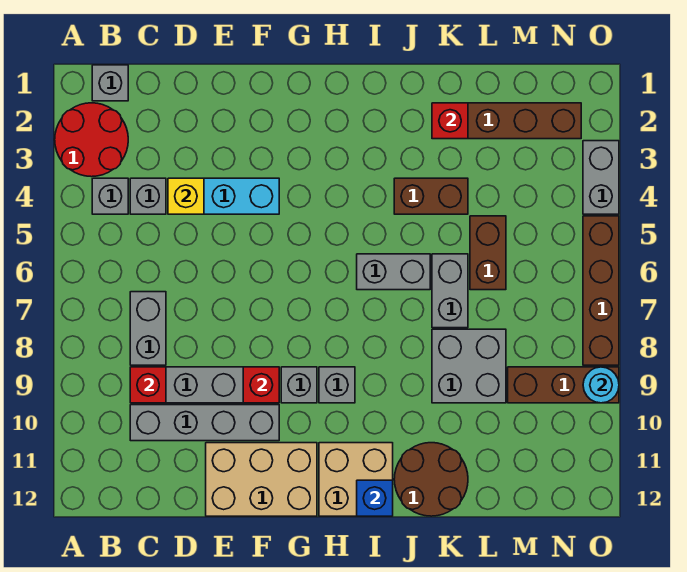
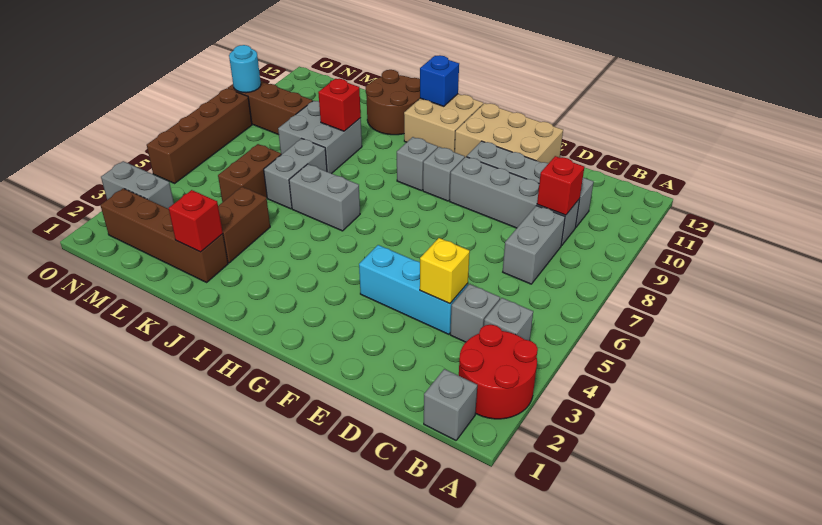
red 1x1 brick [243,367,279,403] -> red 1x1 brick moved to [318,79,361,131]
brown 1x2 brick [394,178,468,214] -> brown 1x2 brick turned to [218,187,270,263]
grey 1x2 brick [583,141,619,214] -> grey 1x2 brick turned to [101,161,174,209]

